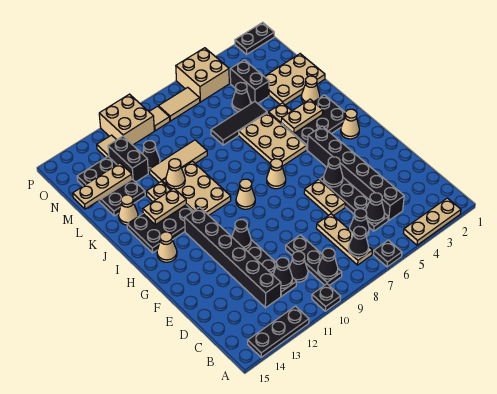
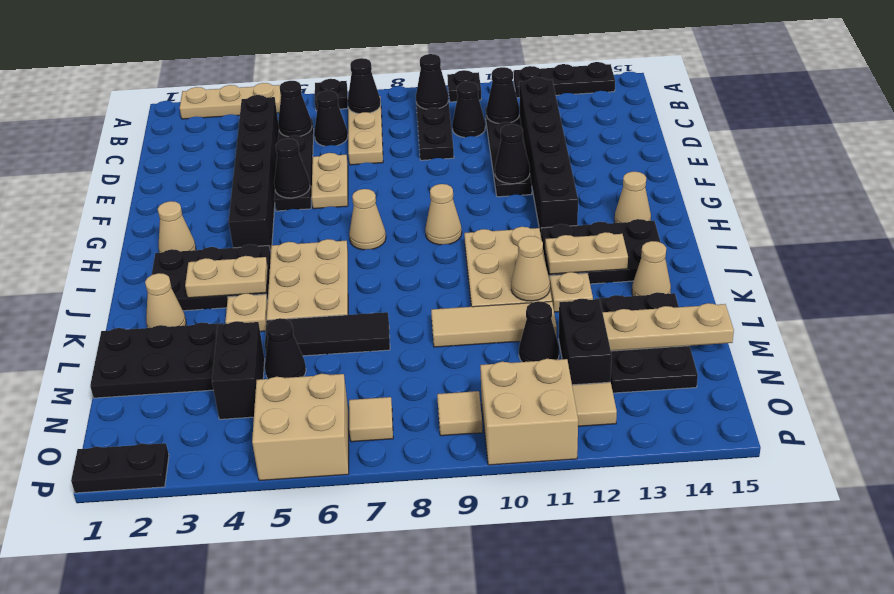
tan 2x3 plate [264,54,325,105] -> black 2x3 plate [90,322,223,398]
tan 1x2 tile [158,87,200,121] -> tan 1x1 tile [349,397,393,442]

